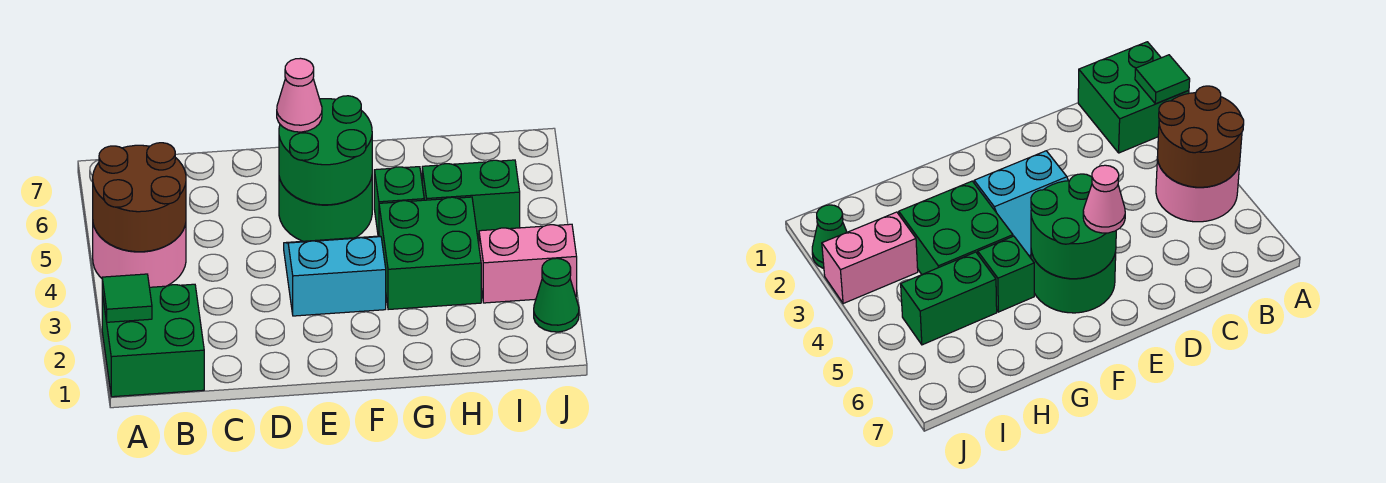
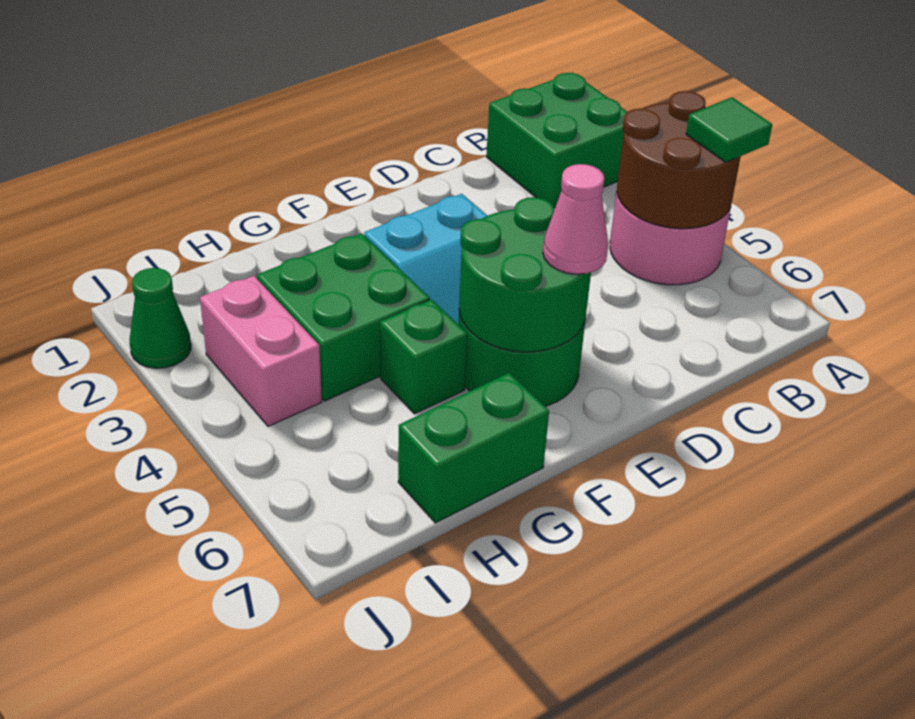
green 1x1 tile [102,274,152,322] -> green 1x1 tile moved to [686,97,772,162]
green 1x2 brick [422,160,520,235] -> green 1x2 brick moved to [398,373,549,523]
pink 1x2 brick [479,224,577,303] -> pink 1x2 brick turned to [200,276,322,426]

